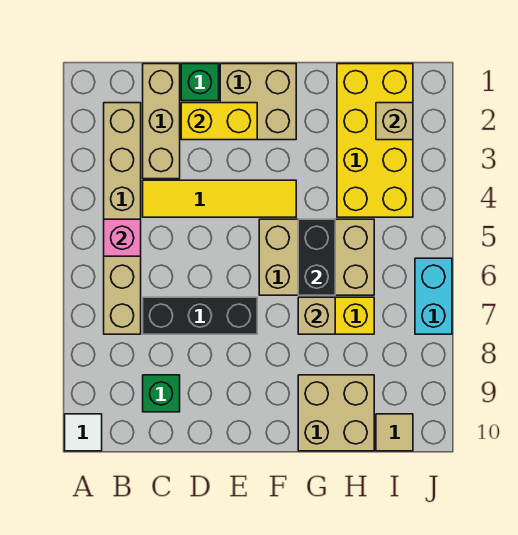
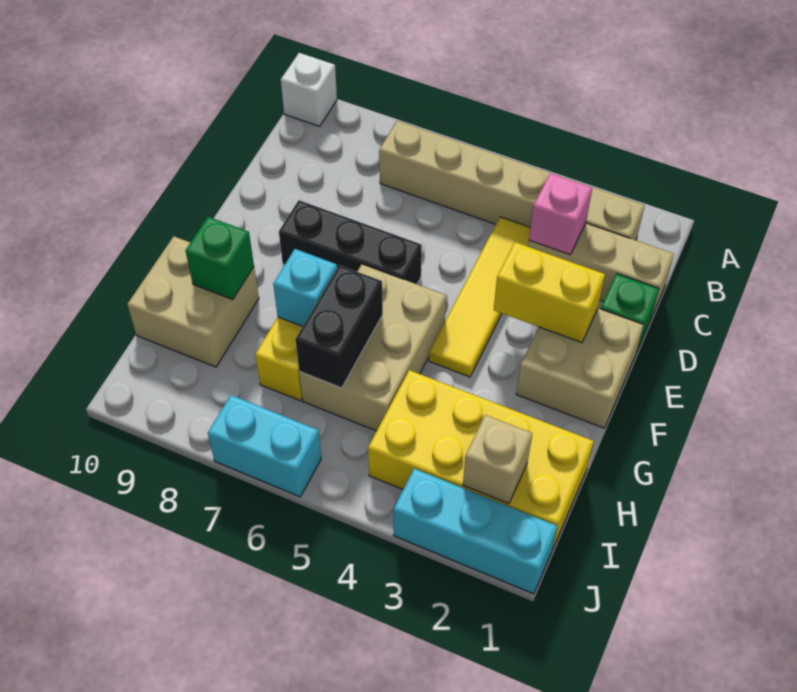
white 1x1 tile [65,414,102,451] -> white 1x1 brick [281,53,337,126]
pink 1x1 brick [104,219,141,256] -> pink 1x1 brick moved to [529,173,592,255]
black 1x3 brick [143,297,257,334] -> black 1x3 brick turned to [279,200,422,284]
green 1x1 brick [143,375,180,412] -> green 1x1 brick moved to [185,217,254,299]
yellow 1x2 brick [181,103,257,140] -> yellow 1x2 brick turned to [494,242,605,343]
black 1x2 brick [298,219,335,295] -> black 1x2 brick turned to [295,265,383,388]
tan 1x1 brick [298,297,335,334] -> cyan 1x1 brick [273,249,337,326]
tan 1x1 tile [376,414,413,451] -> none
none -> cyan 1x3 brick [393,469,557,594]

